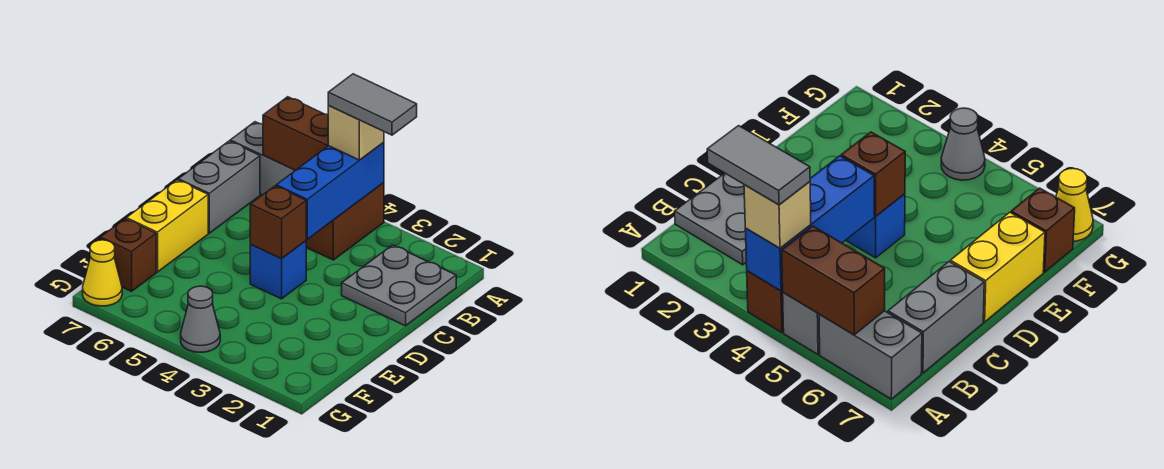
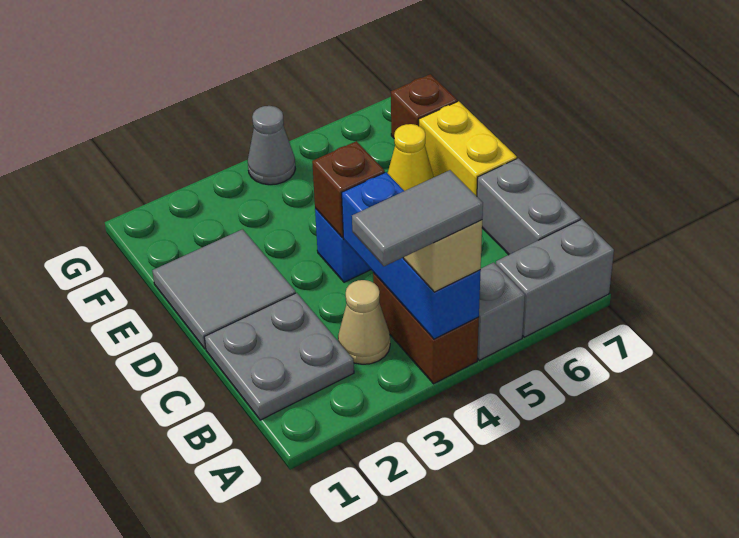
brown 1x2 brick [263,97,328,170] -> none
none -> tan 1x1 cone [338,280,390,364]
none -> grey 2x2 tile [152,229,296,349]
yellow 1x1 cone [83,240,122,306] -> yellow 1x1 cone moved to [388,124,434,191]

